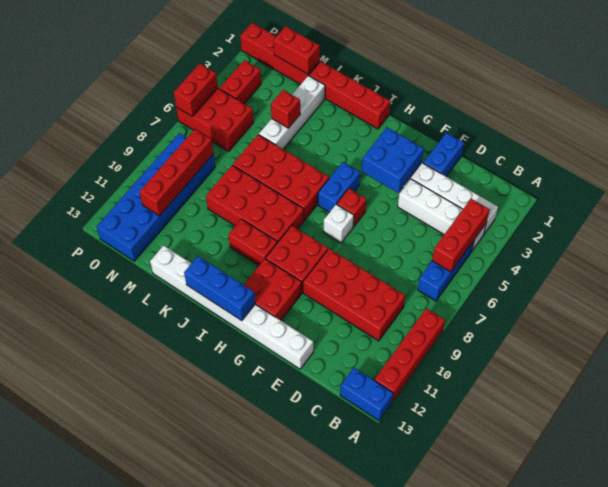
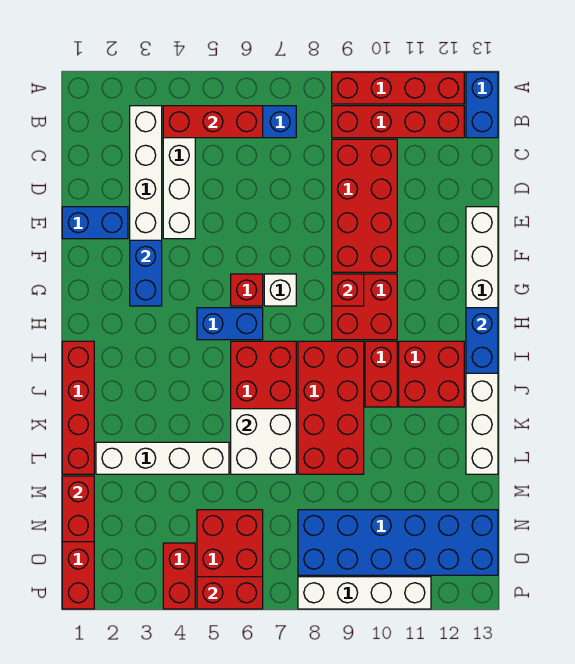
blue 2x2 brick [362,127,424,193] -> blue 1x2 brick [130,240,162,306]
red 2x2 brick [244,259,302,320] -> red 2x2 brick moved to [399,341,464,407]
blue 1x3 brick [184,256,255,321] -> blue 1x2 brick [466,308,498,373]
none -> white 2x2 brick [231,409,296,474]
red 1x1 brick [271,90,300,128] -> red 1x1 brick moved to [332,274,364,306]
red 1x4 brick [139,129,213,216] -> red 1x4 brick moved to [332,106,464,138]
red 1x2 brick [219,60,261,104] -> red 1x2 brick turned to [163,543,195,609]
none -> white 1x4 brick [298,577,431,609]

